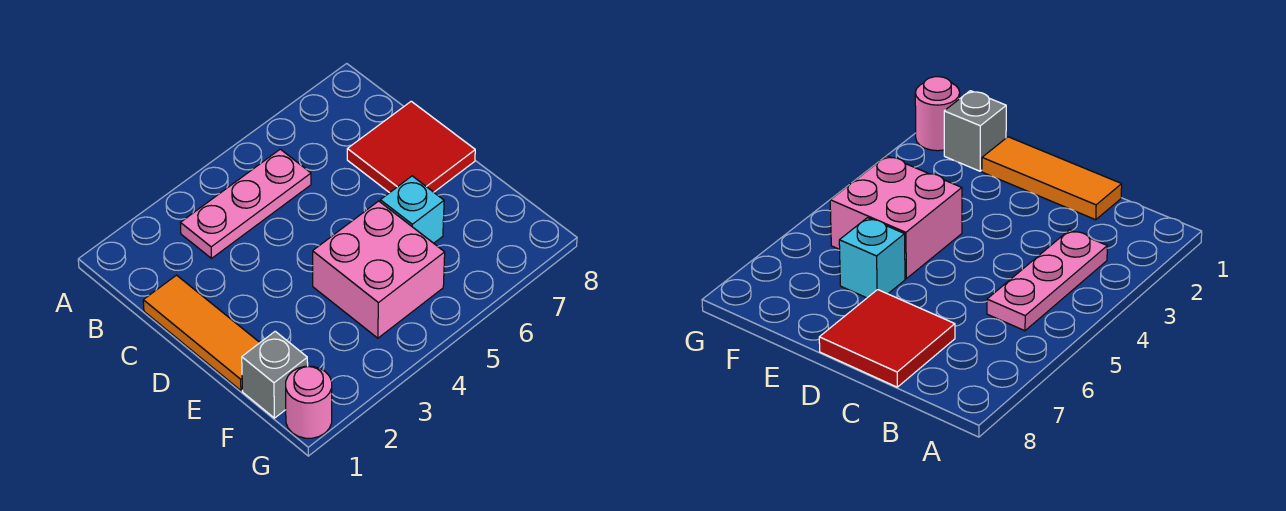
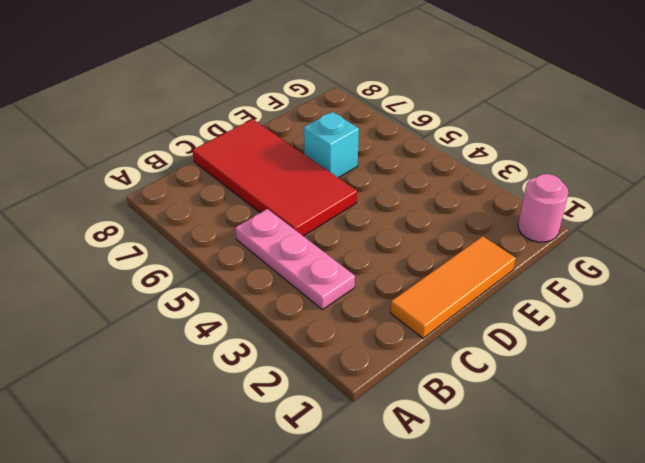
red 2x2 tile [347,101,475,193] -> red 2x4 tile [193,119,357,236]
pink 2x2 brick [313,201,445,338] -> none
grey 1x1 brick [242,331,308,418] -> none

